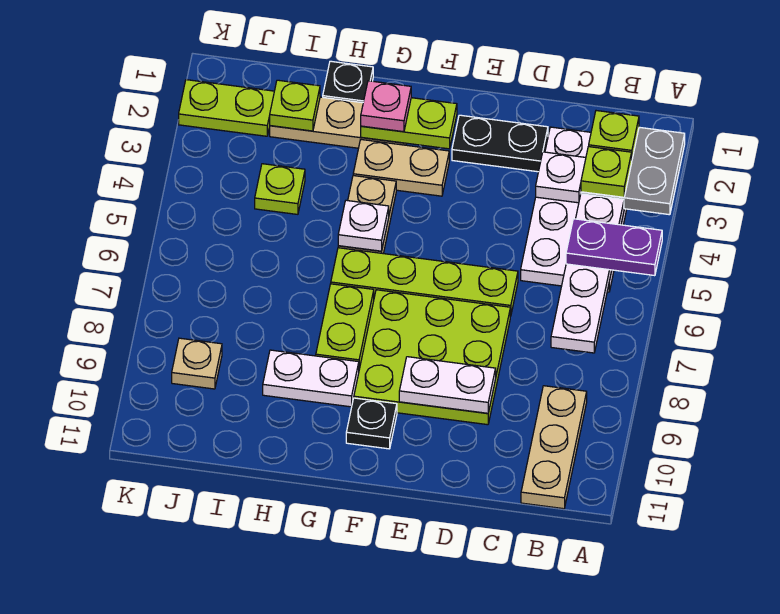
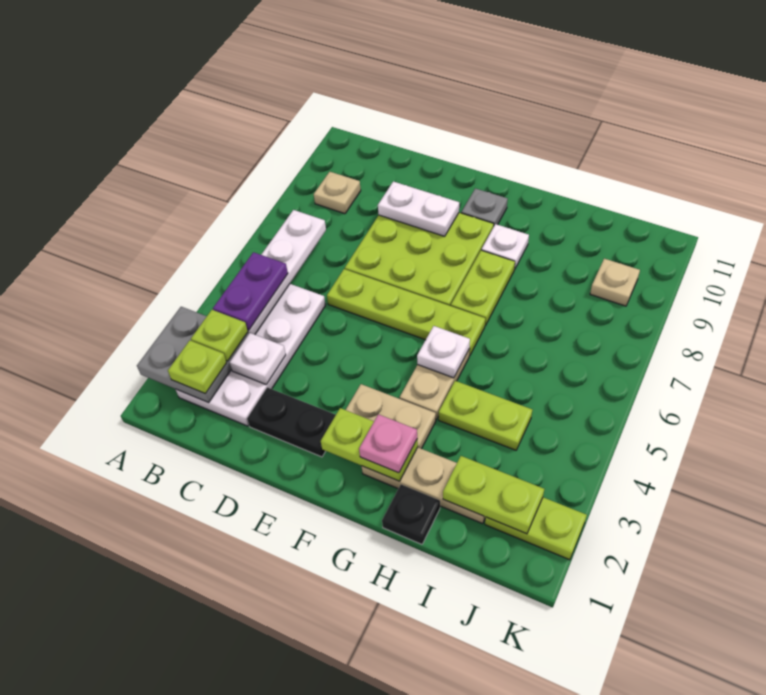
purple 1x2 plate [566,219,662,276] -> purple 1x2 plate turned to [213,252,288,330]
tan 1x3 plate [521,386,587,509] -> tan 1x1 plate [314,172,361,214]
black 1x1 plate [346,398,397,449] -> grey 1x1 plate [461,188,508,227]
white 1x2 plate [263,350,359,407] -> white 1x1 plate [482,224,529,270]
lime 1x1 plate [270,80,320,131] -> lime 1x2 plate [443,456,544,534]
lime 1x1 plate [255,164,305,214] -> lime 1x2 plate [439,381,532,450]

